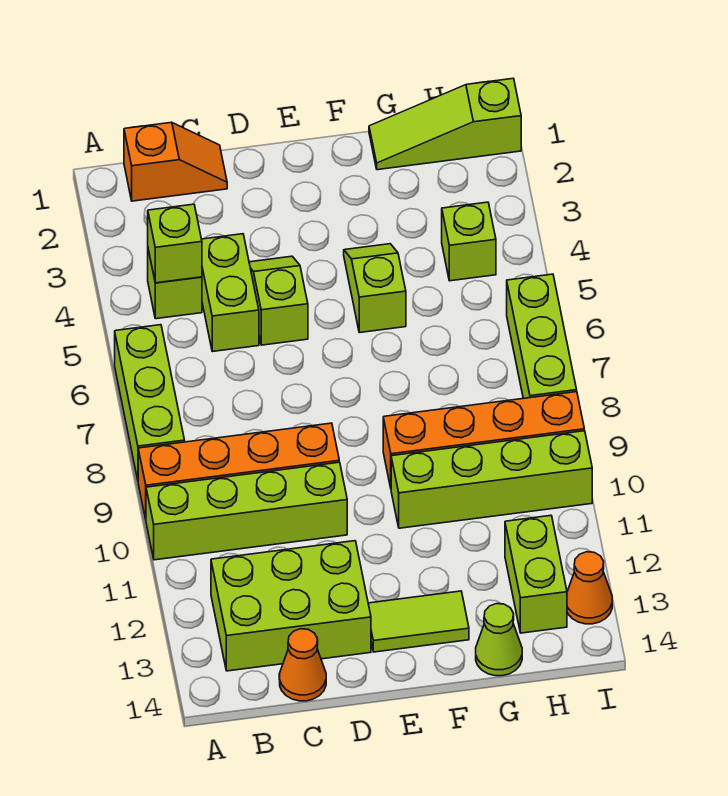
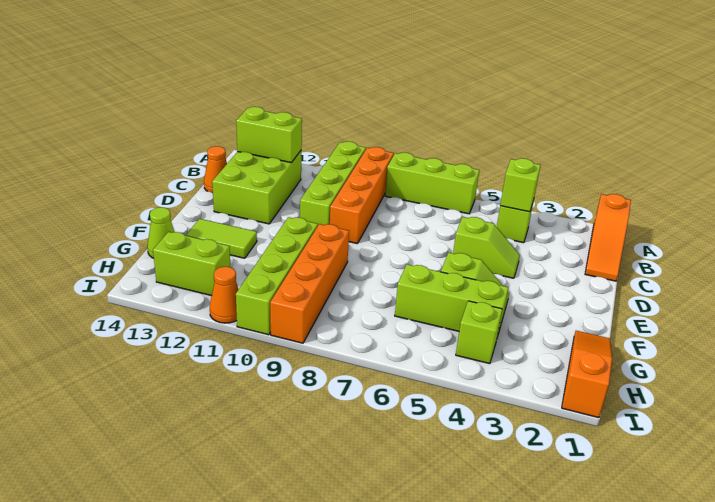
orange 1x2 slope [124,122,227,201] -> orange 1x3 slope [585,194,631,281]
lime 1x2 brick [202,234,259,352] -> lime 1x2 brick moved to [236,107,302,163]
lime 1x2 tile [368,591,469,652] -> lime 1x2 tile turned to [186,219,257,258]
lime 1x3 slope [369,78,521,170] -> orange 1x3 slope [562,331,612,418]
lime 1x3 brick [507,274,577,398] -> lime 1x3 brick moved to [395,264,509,337]
orange 1x1 cone [567,552,612,624] -> orange 1x1 cone moved to [210,267,239,323]

